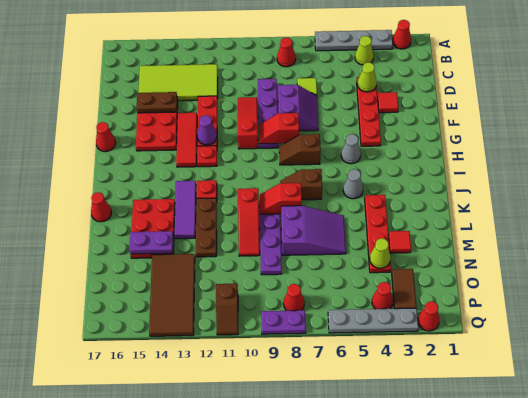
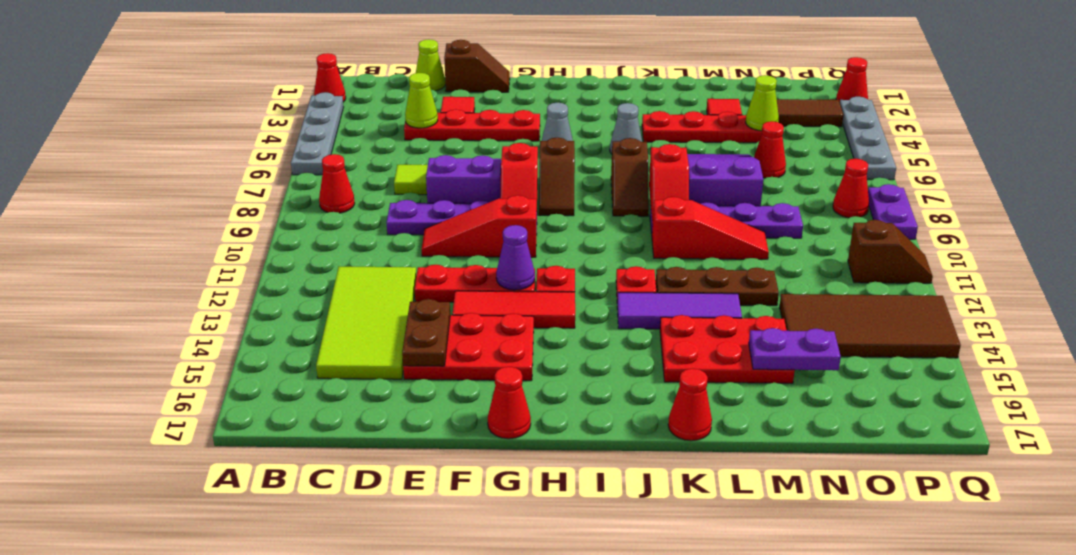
lime 1x1 cone [355,36,374,65] -> lime 1x1 cone moved to [416,39,445,91]
none -> brown 1x2 slope [444,40,510,92]
purple 1x2 plate [130,231,173,254] -> purple 1x2 plate turned to [749,328,841,370]
red 1x1 cone [372,282,393,309] -> red 1x1 cone moved to [754,121,786,178]

